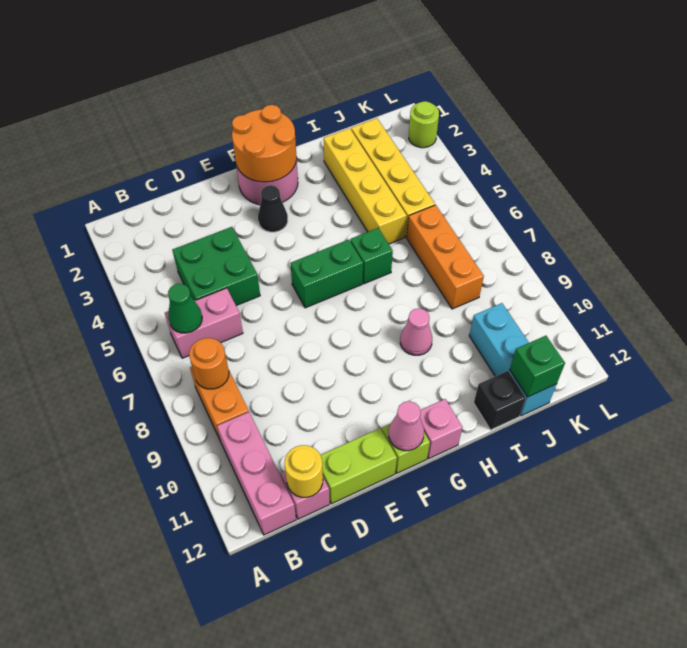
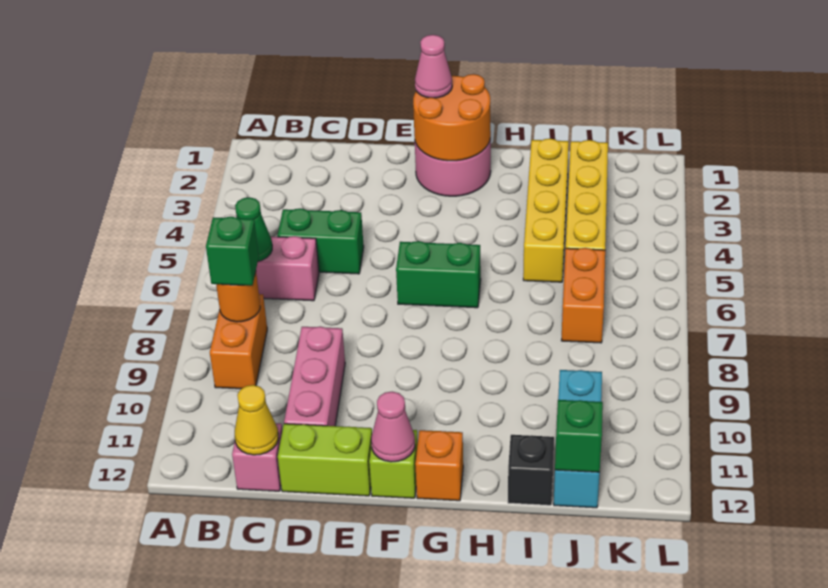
pink 1x3 brick [217,412,296,535] -> pink 1x3 brick moved to [284,326,345,426]
green 2x2 brick [172,227,260,306] -> green 1x2 brick [277,208,364,274]
yellow 1x1 round brick [285,445,323,497] -> yellow 1x1 cone [235,385,278,455]
black 1x1 cone [258,185,288,232] -> none
pink 1x1 brick [420,399,462,459] -> orange 1x1 brick [415,430,463,501]
green 1x1 brick [350,228,393,284] -> green 1x1 brick moved to [206,217,259,286]
pink 1x1 cone [400,308,432,355] -> pink 1x1 cone moved to [415,35,452,98]
orange 1x3 brick [407,205,484,309] -> orange 1x2 brick [561,248,605,343]
lime 1x1 round brick [409,101,439,148] -> none

